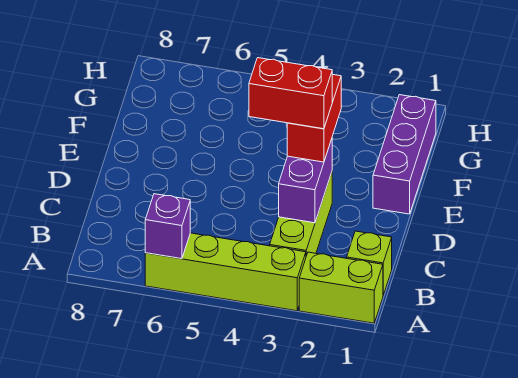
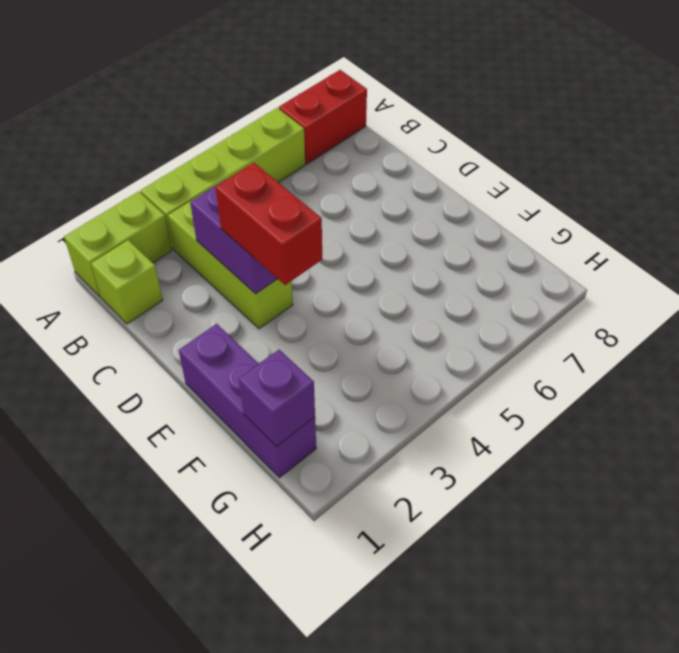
purple 1x1 brick [145,194,190,259] -> purple 1x1 brick moved to [239,350,315,446]
red 1x2 brick [249,58,332,129] -> red 1x2 brick moved to [279,70,367,164]

